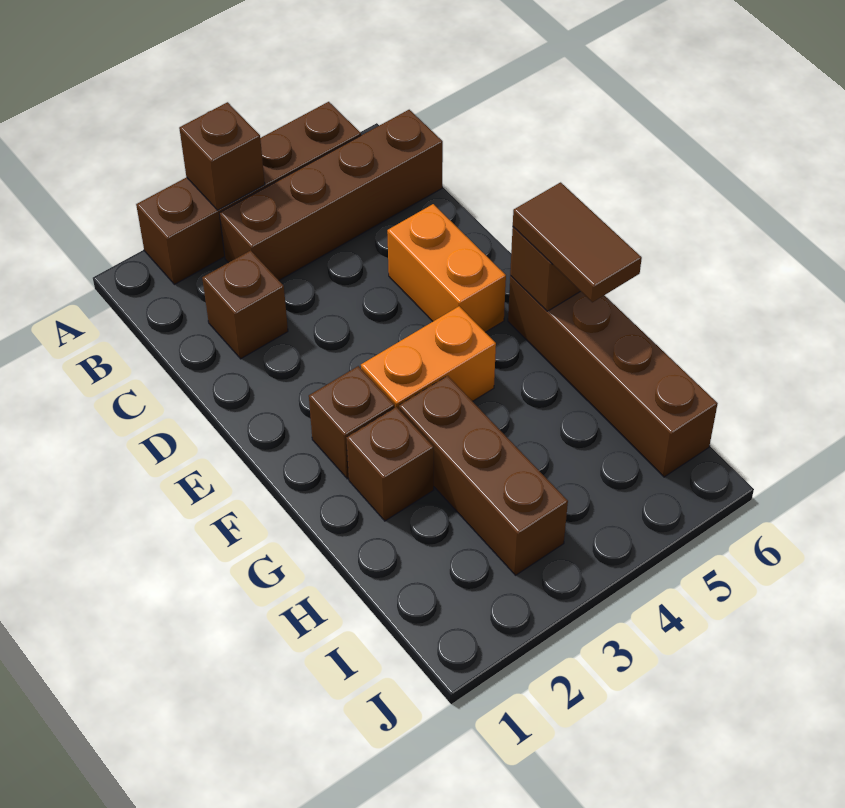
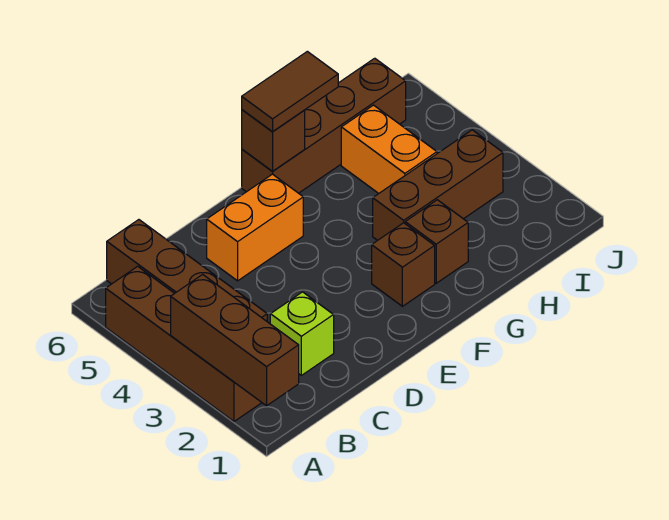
brown 1x1 brick [179,102,265,210] -> brown 1x3 brick [171,274,299,406]
brown 1x1 brick [202,250,288,359] -> lime 1x1 brick [270,292,334,375]
orange 1x2 brick [361,306,496,409] -> orange 1x2 brick moved to [341,105,437,194]

